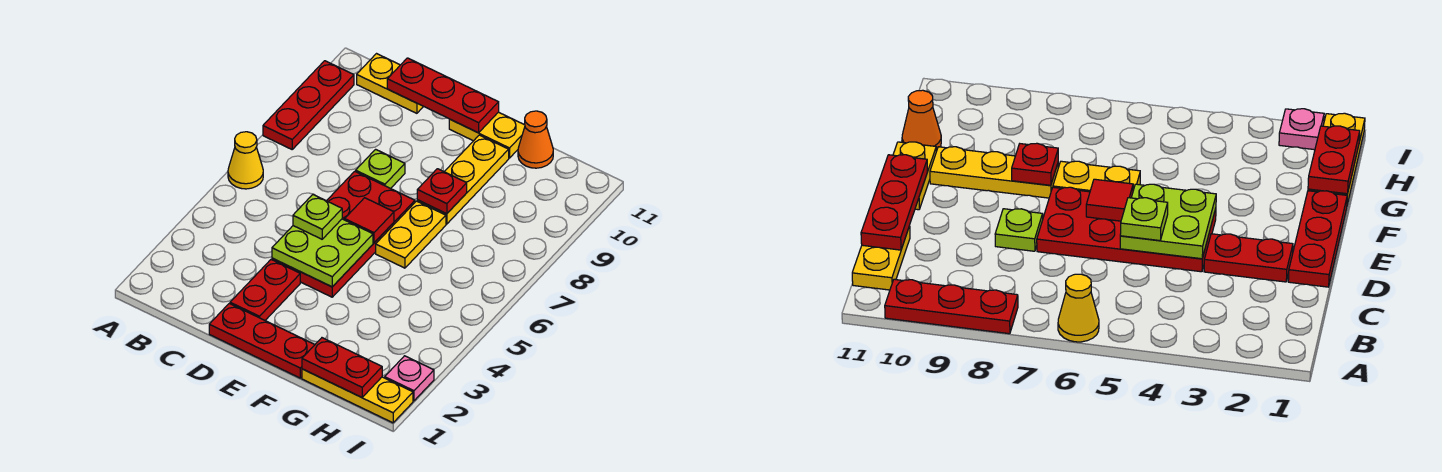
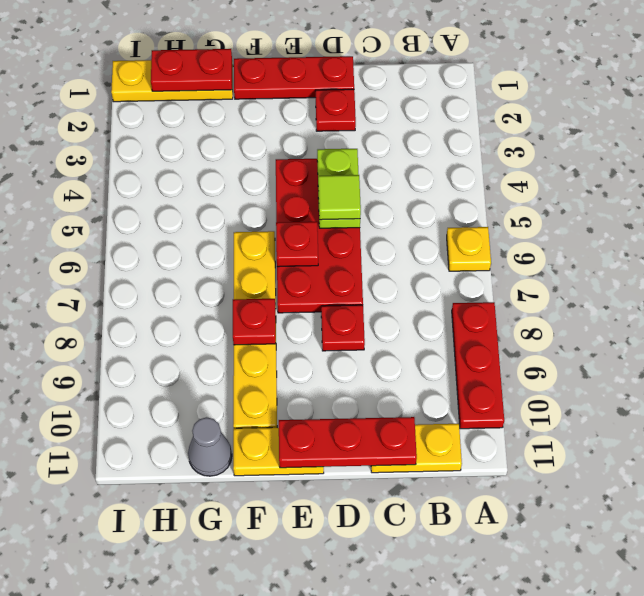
yellow 1x1 cone [228,132,263,189] -> yellow 1x1 plate [447,227,491,271]
red 1x2 plate [230,260,300,320] -> red 1x1 plate [316,89,356,131]
lime 2x2 plate [272,219,373,287] -> lime 1x2 plate [317,149,360,228]
lime 1x1 plate [293,195,342,239] -> lime 1x1 tile [318,175,361,220]
lime 1x1 plate [356,149,405,189] -> red 1x1 plate [321,305,365,351]
red 1x1 tile [345,198,394,243] -> red 1x1 plate [276,222,318,267]
orange 1x1 cone [518,111,553,168] -> grey 1x1 cone [188,417,232,476]
pink 1x1 plate [385,356,434,401] -> none

